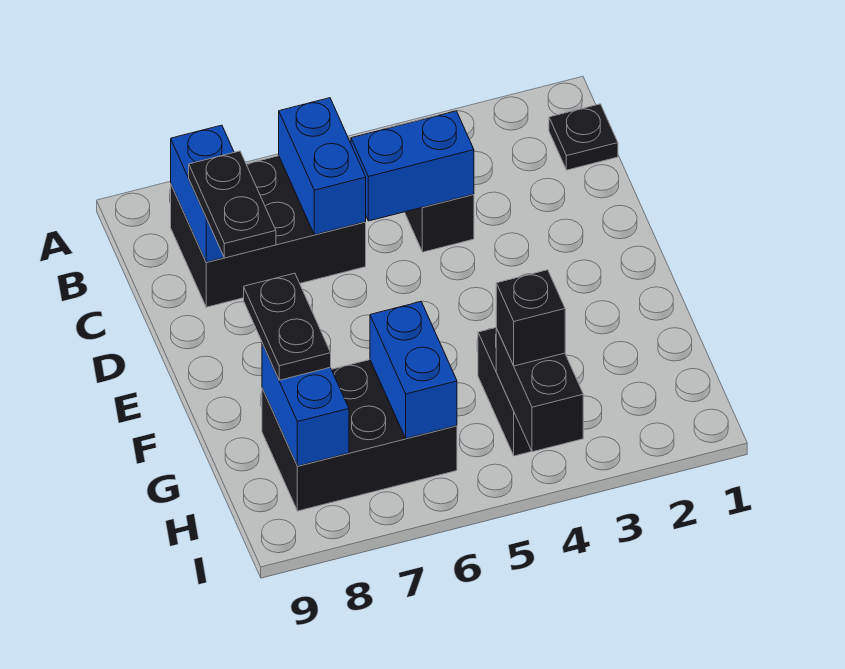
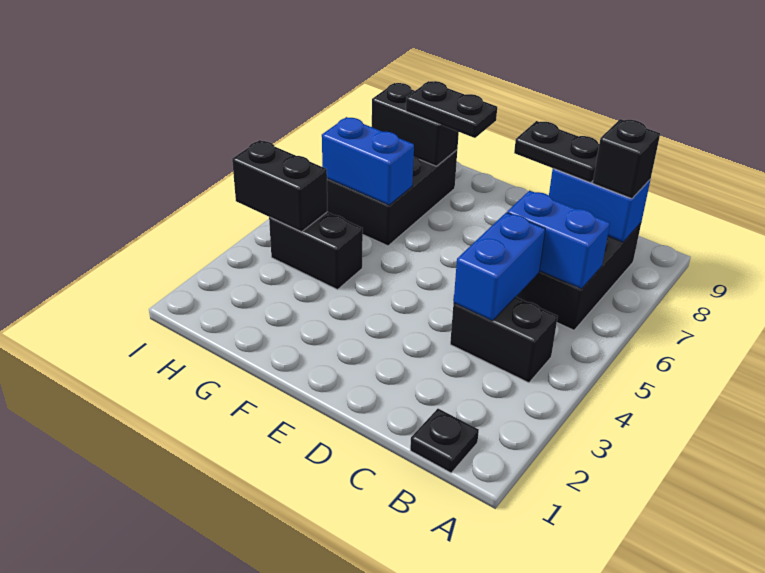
blue 1x2 brick [262,343,349,466] -> black 1x2 brick [372,83,459,166]
black 1x1 brick [496,270,565,366] -> black 1x1 brick moved to [593,119,660,199]

